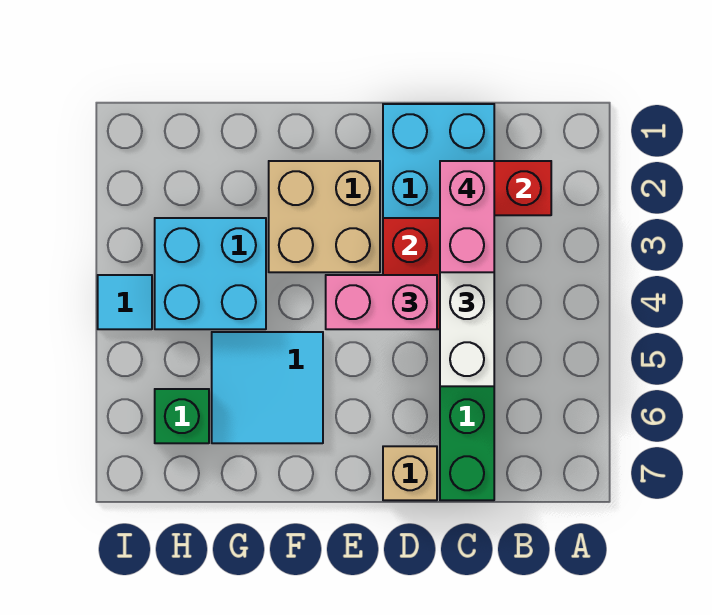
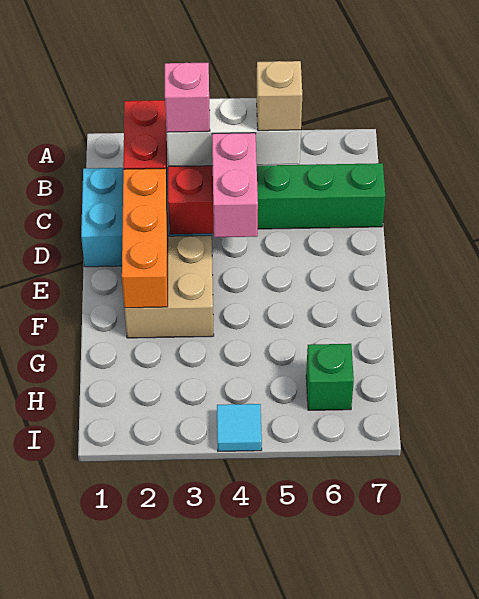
pink 1x2 brick [440,161,494,272] -> pink 1x1 brick [165,63,210,132]
none -> orange 1x3 brick [122,168,168,308]
tan 1x1 brick [383,446,437,500] -> tan 1x1 brick moved to [257,61,302,131]
cyan 2x2 tile [212,332,323,443] -> none
cyan 2x2 brick [155,218,266,329] -> none

